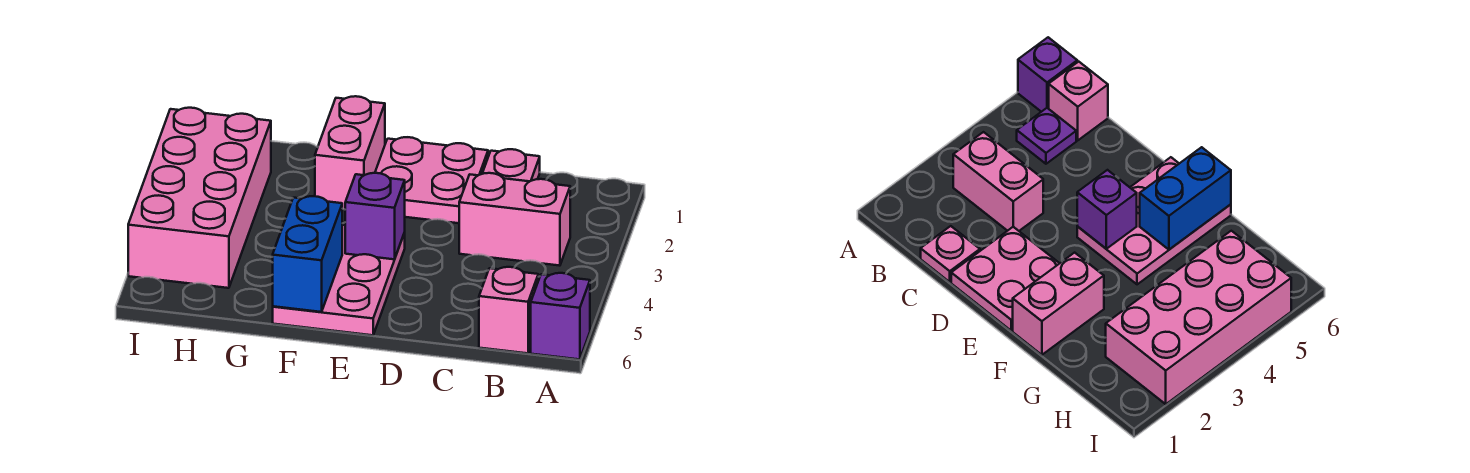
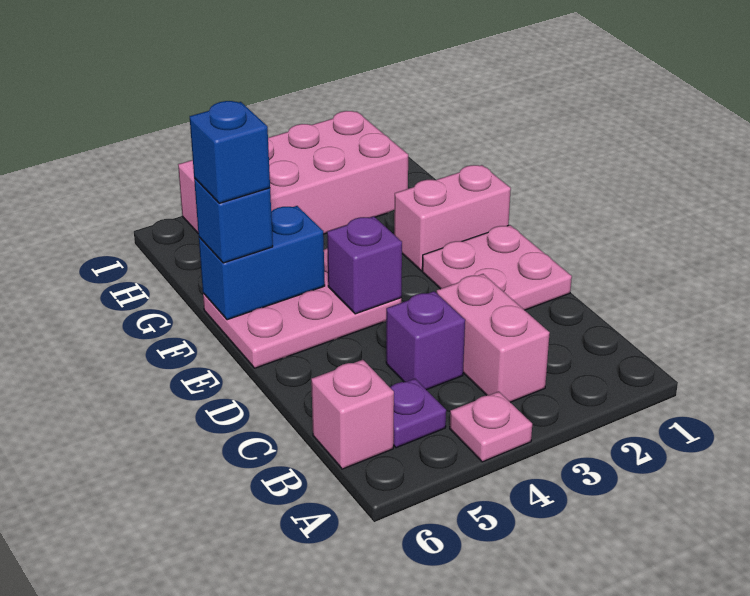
purple 1x1 brick [531,273,590,359] -> purple 1x1 brick moved to [386,291,465,390]
pink 1x1 plate [482,149,540,181] -> pink 1x1 plate moved to [450,392,532,462]
none -> blue 1x1 brick [194,178,273,263]
none -> blue 1x1 brick [190,101,270,203]

